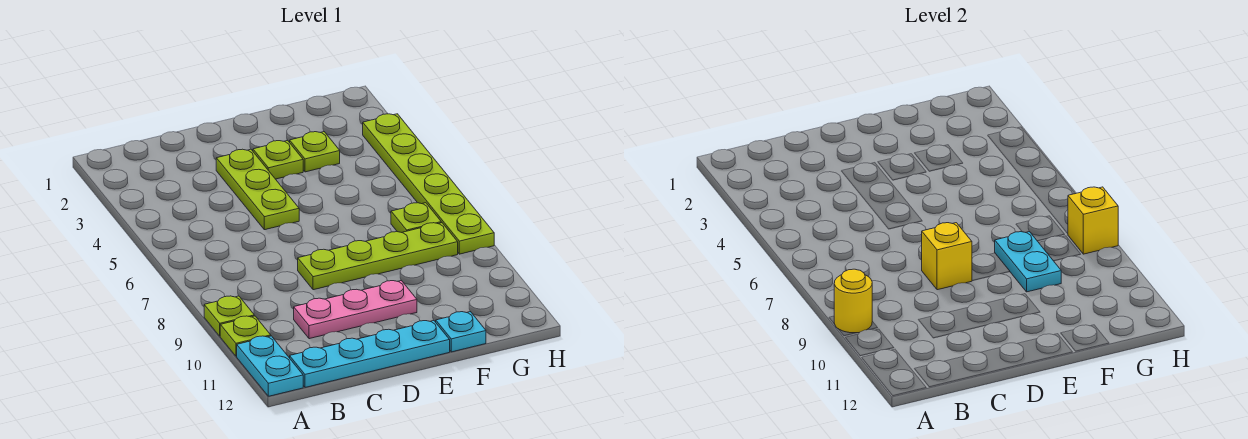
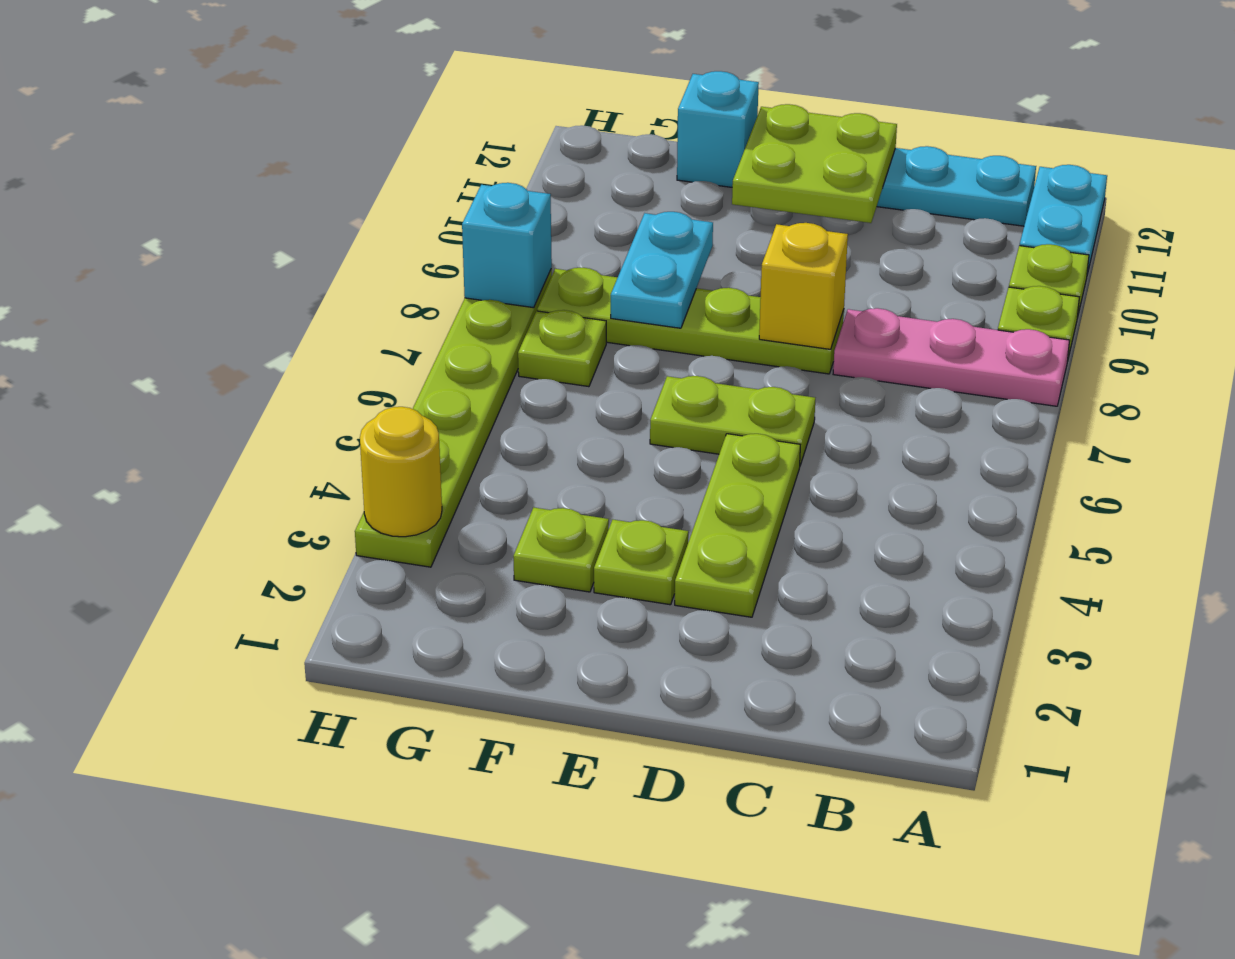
yellow 1x1 round brick [834,269,872,333] -> yellow 1x1 round brick moved to [360,407,442,537]
pink 1x3 plate [294,281,417,339] -> pink 1x3 plate moved to [833,308,1070,406]
none -> lime 1x2 plate [650,376,815,465]
none -> lime 2x2 plate [732,104,897,223]
cyan 1x1 plate [436,312,486,352] -> cyan 1x1 brick [677,71,759,187]
yellow 1x1 brick [1068,187,1118,254] -> cyan 1x1 brick [462,183,552,308]

